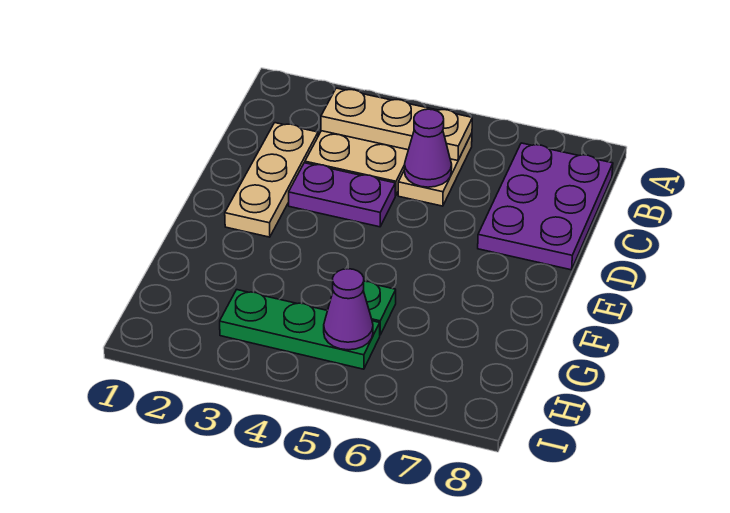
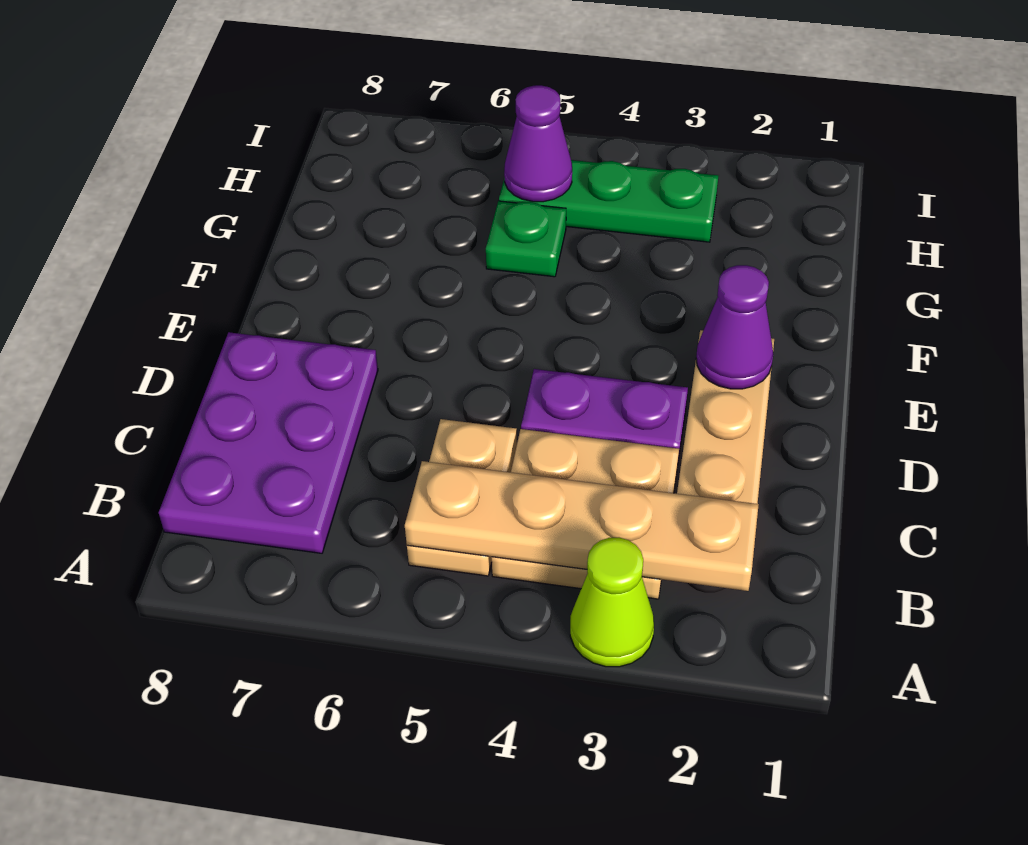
none -> lime 1x1 cone [570,538,654,667]
tan 1x3 plate [321,88,472,161] -> tan 1x4 plate [405,461,759,591]
purple 1x1 cone [404,109,452,187] -> purple 1x1 cone moved to [696,265,773,389]

